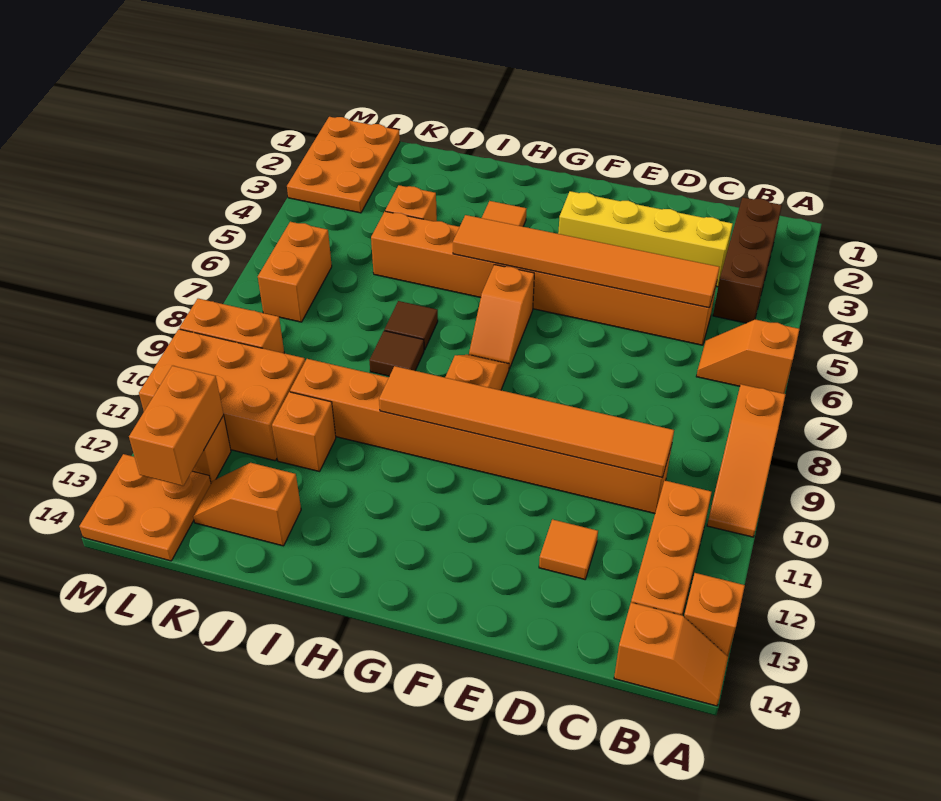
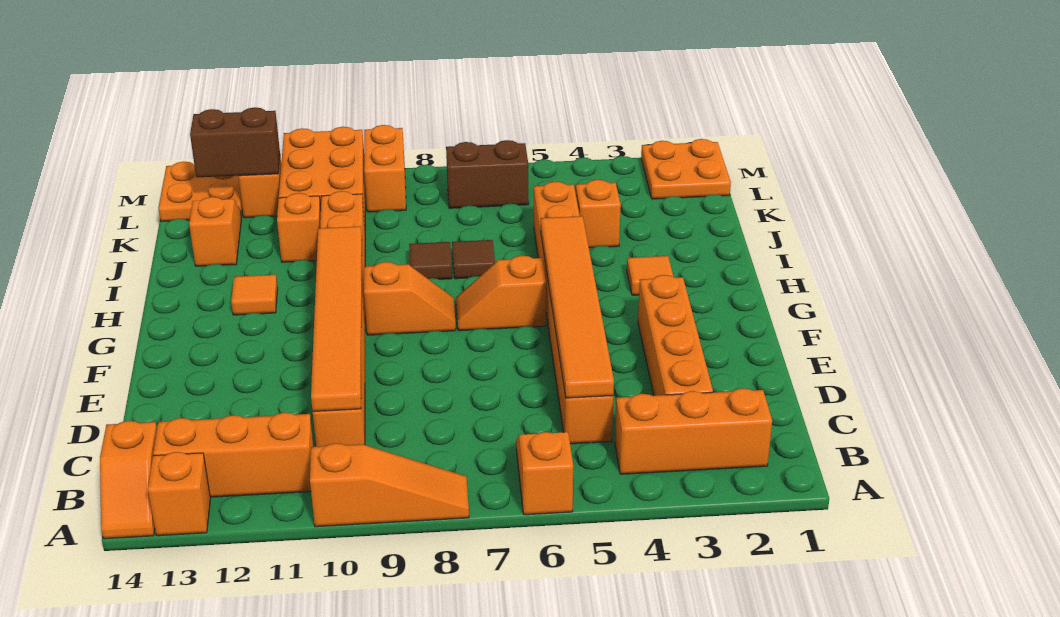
orange 1x3 slope [707,384,786,537] -> orange 1x3 slope turned to [310,443,469,527]
brown 1x3 brick [713,197,782,323] -> orange 1x3 brick [615,388,772,474]
yellow 1x4 brick [558,191,733,287] -> orange 1x4 brick [638,275,713,396]
orange 1x1 tile [539,519,598,579] -> orange 1x1 tile moved to [231,275,278,315]
orange 2x3 plate [287,117,400,213] -> orange 2x2 plate [641,139,731,199]
orange 1x2 brick [258,222,332,322] -> brown 1x2 brick [446,140,529,208]
orange 1x2 brick [129,366,224,486] -> brown 1x2 brick [190,107,280,177]

